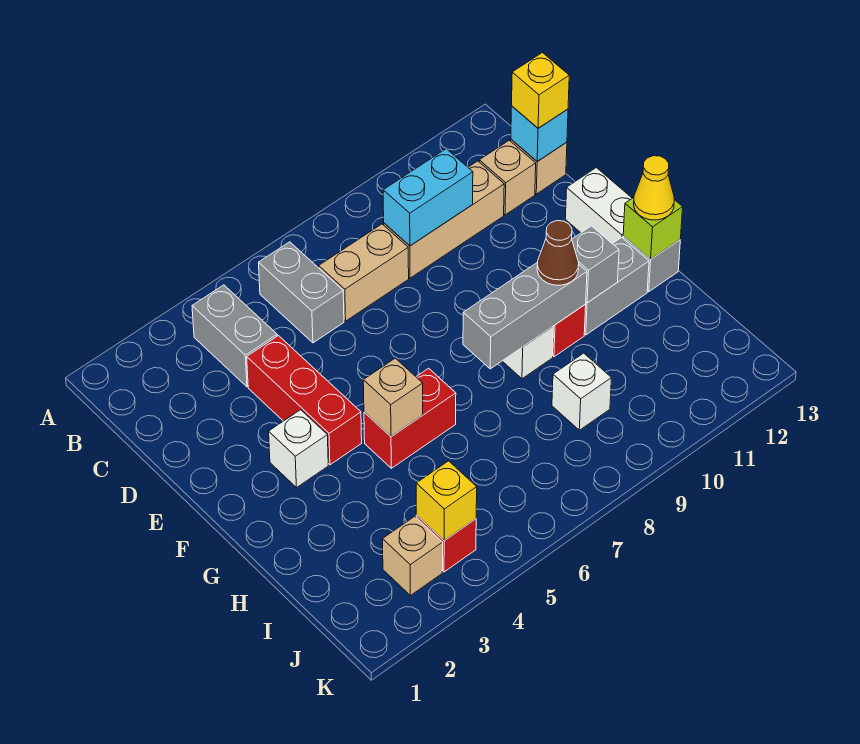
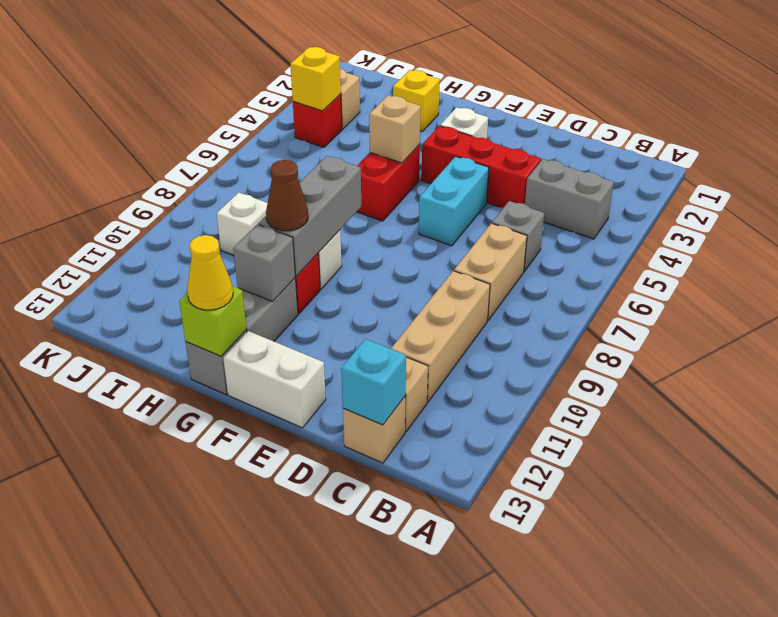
grey 1x2 brick [259,242,344,343] -> grey 1x1 brick [492,201,544,271]
cyan 1x2 brick [383,149,473,246] -> cyan 1x2 brick moved to [419,156,489,246]
yellow 1x1 brick [512,53,569,128] -> yellow 1x1 brick moved to [393,70,440,132]

